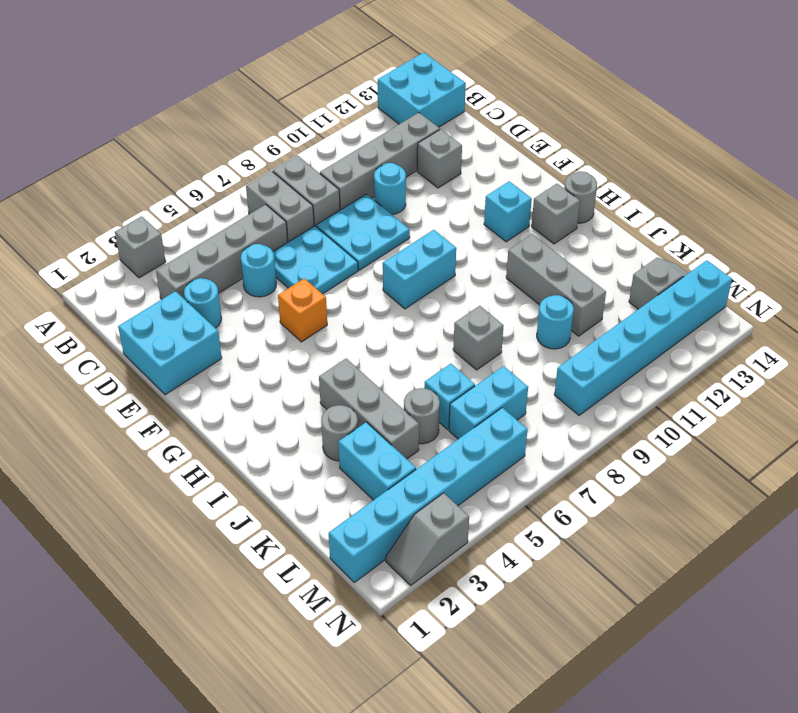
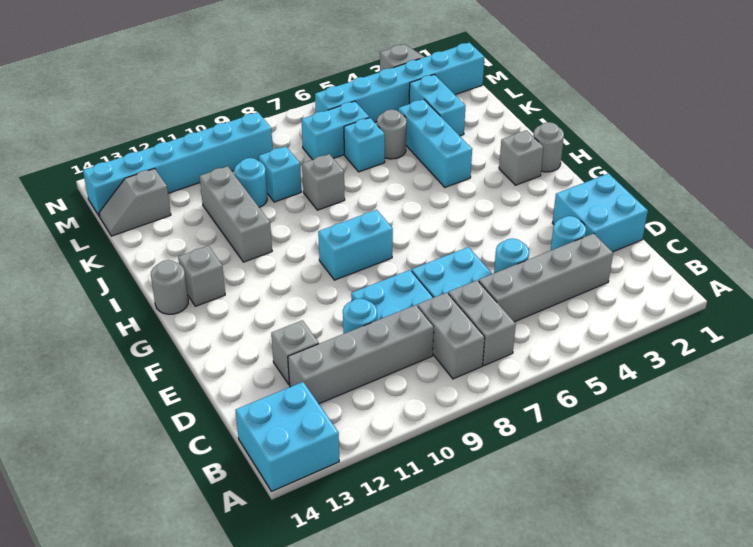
grey 1x1 brick [115,216,166,278] -> grey 1x1 brick moved to [499,130,544,185]
orange 1x1 brick [278,278,327,342] -> none
cyan 1x1 brick [484,181,532,242] -> cyan 1x1 brick moved to [259,146,301,202]
grey 1x3 brick [319,359,419,459] -> cyan 1x3 brick [398,99,472,187]
grey 1x1 round brick [321,405,358,461] -> grey 1x1 round brick moved to [533,122,564,172]

